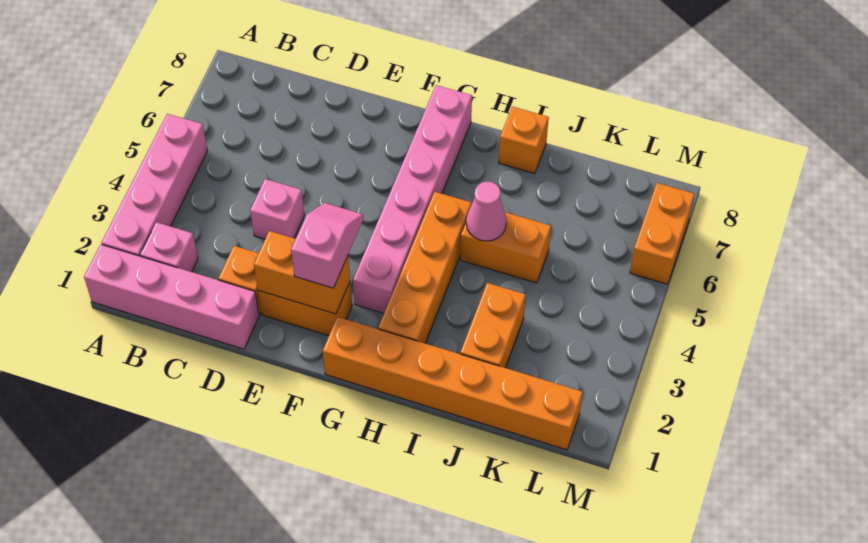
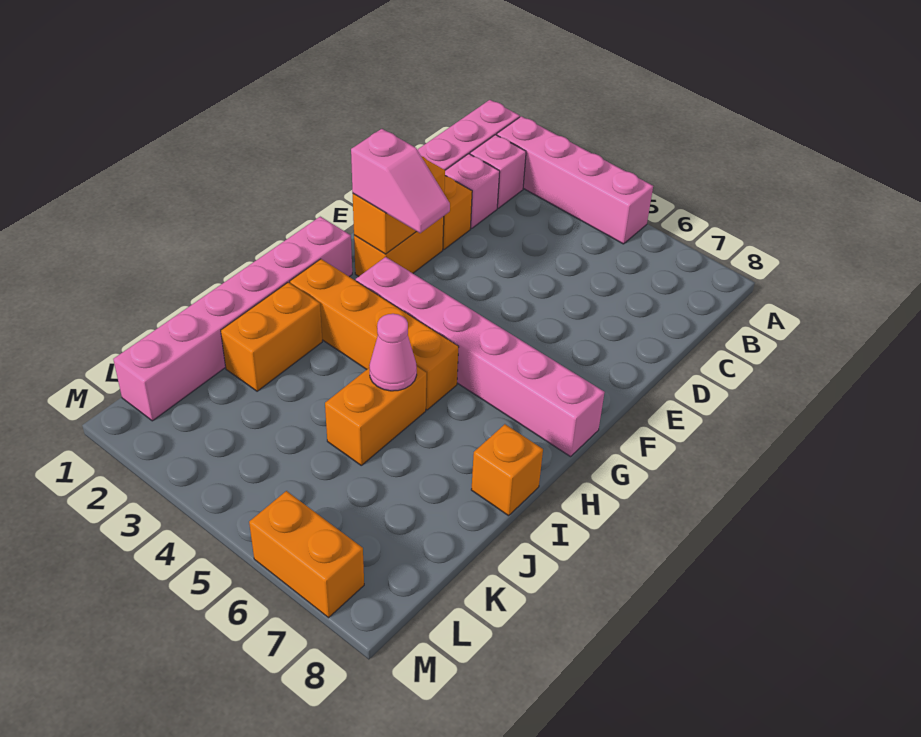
pink 1x1 brick [250,179,304,239] -> pink 1x1 brick moved to [445,154,500,229]
orange 1x6 brick [323,317,583,450] -> pink 1x6 brick [113,217,352,421]
orange 1x2 brick [460,283,526,368] -> orange 1x2 brick turned to [221,282,322,391]

